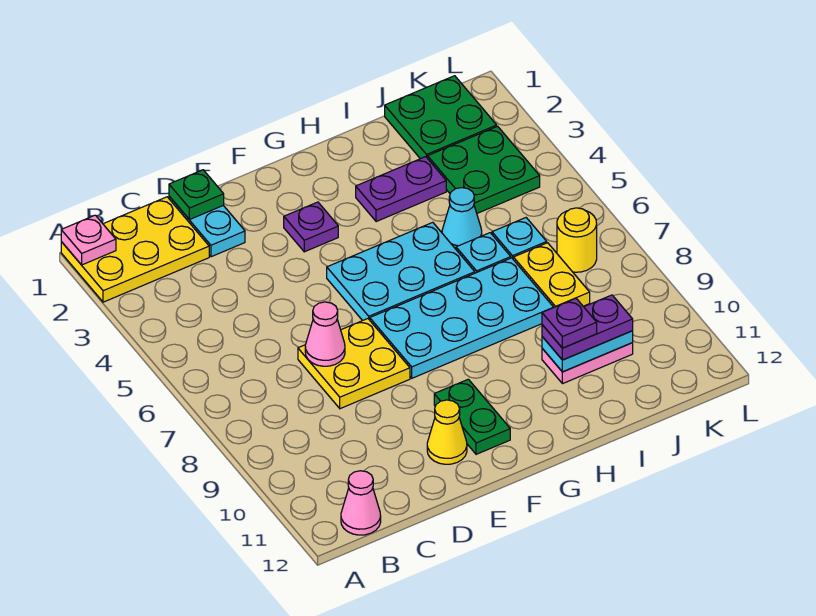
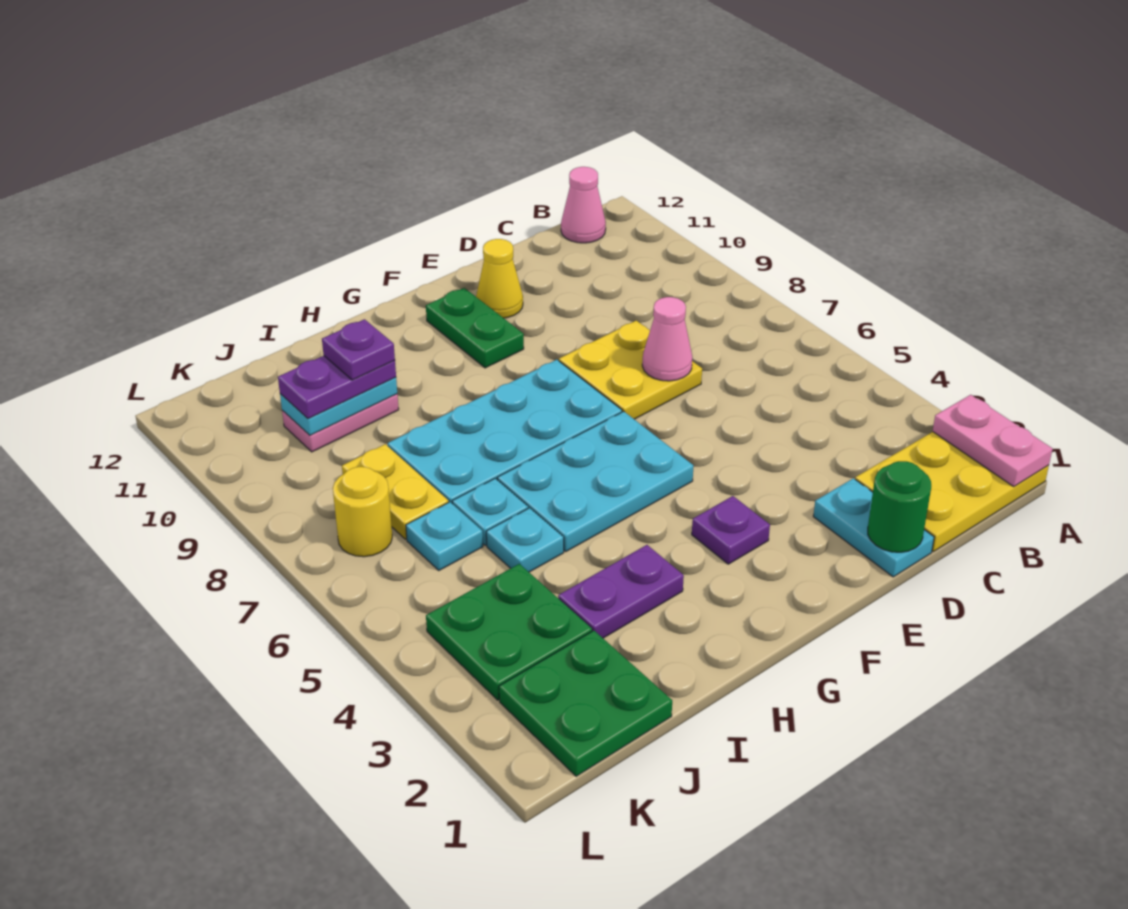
pink 1x1 plate [61,215,116,265] -> pink 1x2 plate [933,395,1052,487]
green 1x1 plate [169,170,224,220] -> green 1x1 round brick [868,461,931,552]
cyan 1x1 cone [442,188,482,249] -> cyan 1x1 plate [486,508,564,572]

